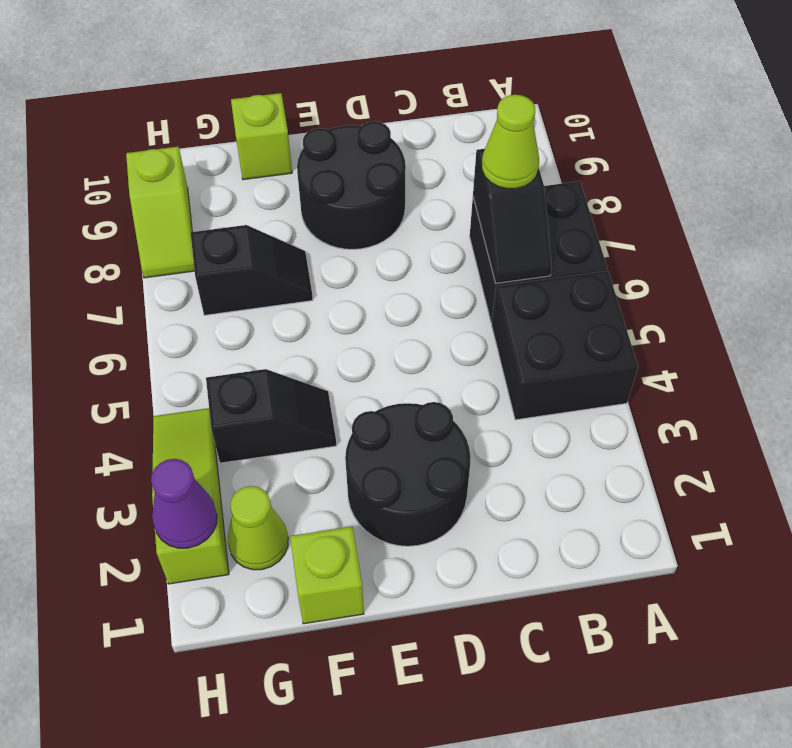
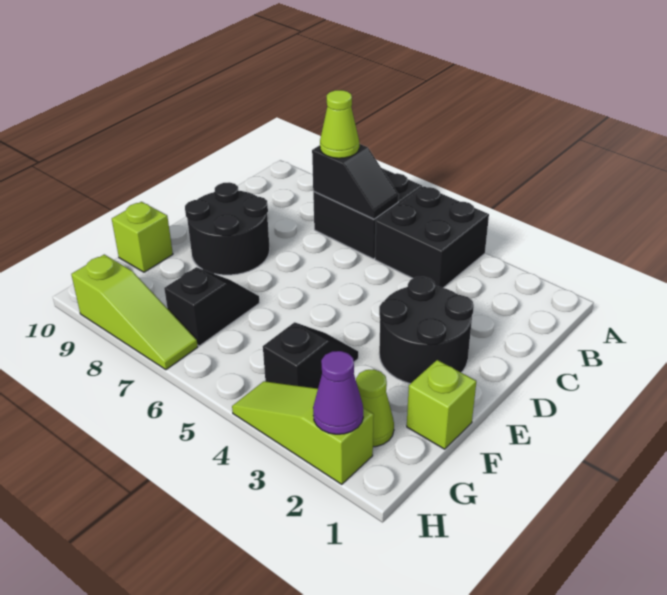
lime 1x2 slope [126,146,195,278] -> lime 1x3 slope [71,254,198,370]

